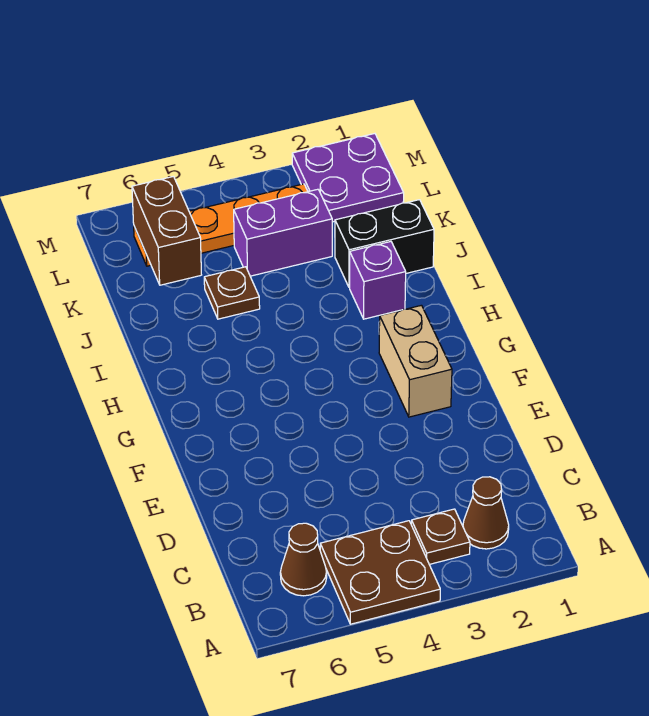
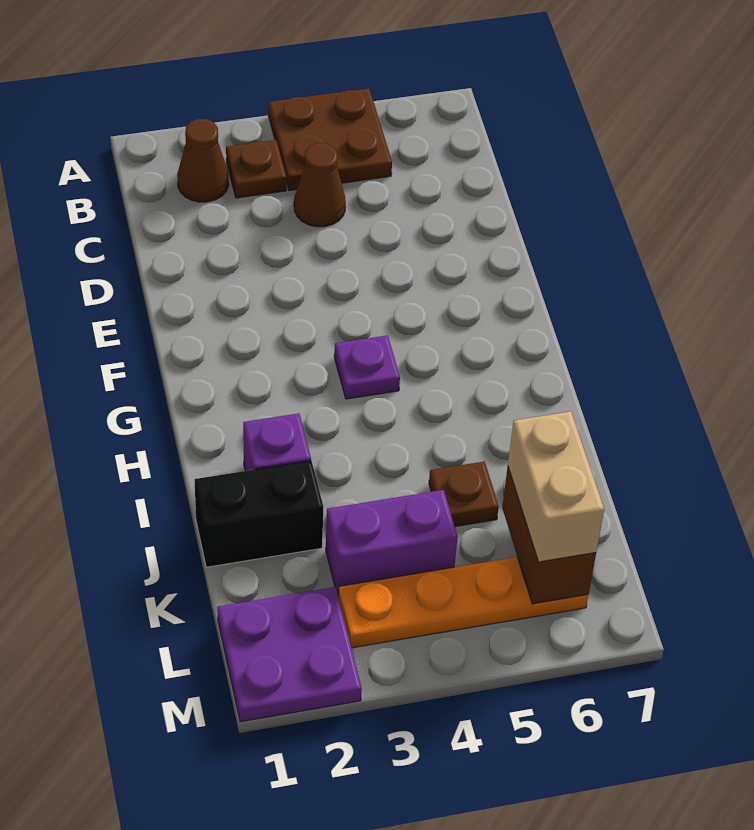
brown 1x1 cone [280,523,327,596] -> brown 1x1 cone moved to [294,143,346,227]
tan 1x2 brick [379,305,452,417] -> tan 1x2 brick moved to [508,411,604,562]
none -> purple 1x1 plate [334,335,400,399]

